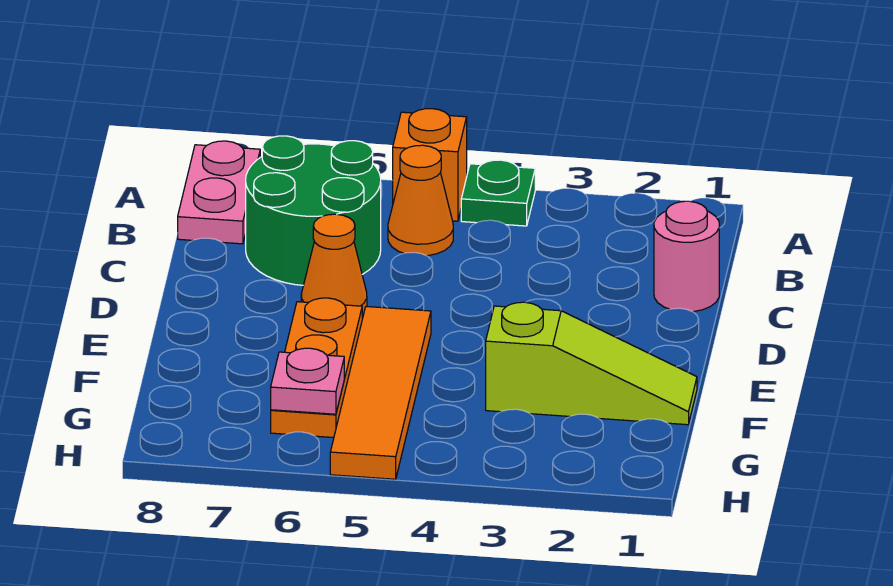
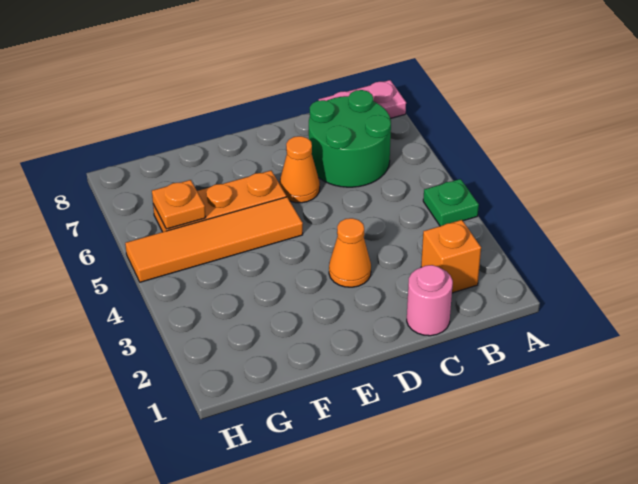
orange 1x1 brick [393,109,467,221] -> orange 1x1 brick moved to [421,220,481,293]
orange 1x1 cone [388,145,453,256] -> orange 1x1 cone moved to [329,218,371,287]
lime 1x3 slope [486,302,697,425] -> none
pink 1x1 plate [271,348,344,414] -> orange 1x1 plate [152,180,206,229]

